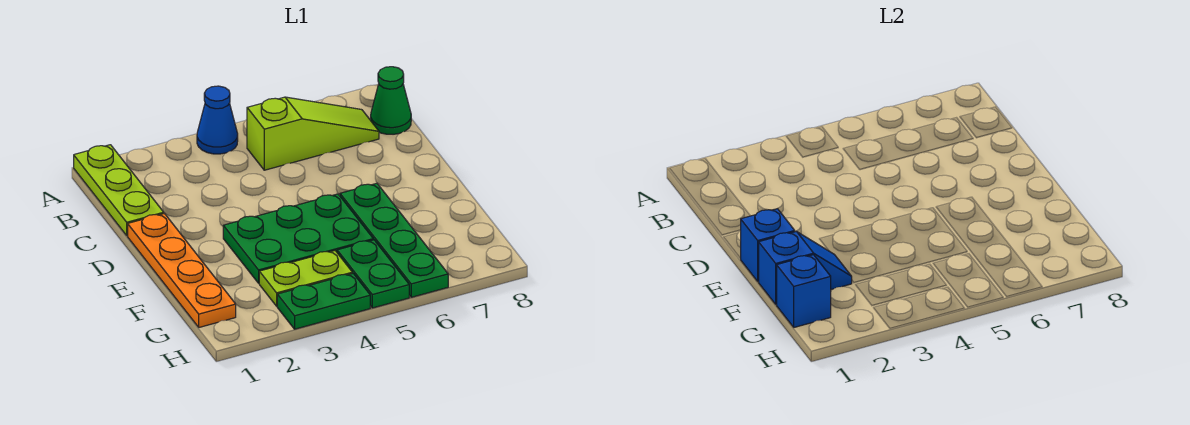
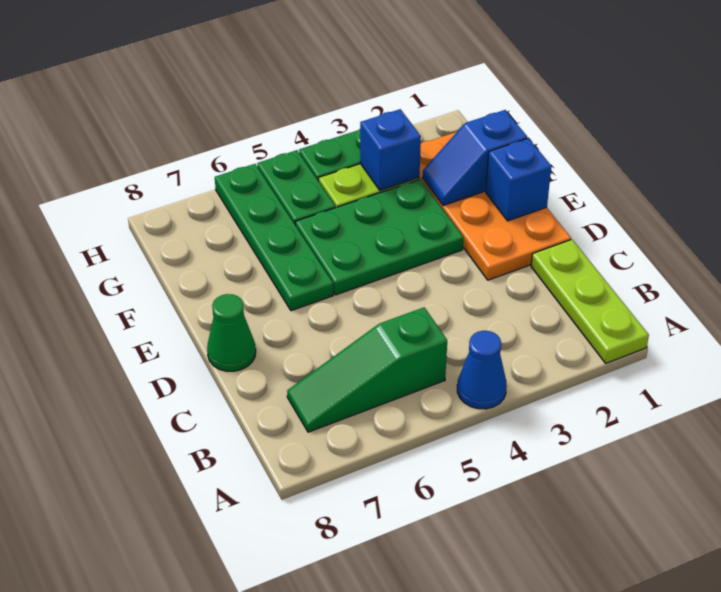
lime 1x3 slope [247,97,379,170] -> green 1x3 slope [287,307,447,432]
green 1x1 cone [371,67,411,134] -> green 1x1 cone moved to [207,294,256,371]
orange 1x4 plate [128,214,236,327] -> orange 2x4 plate [419,132,571,280]
blue 1x1 brick [776,255,831,327] -> blue 1x1 brick moved to [360,109,421,191]

